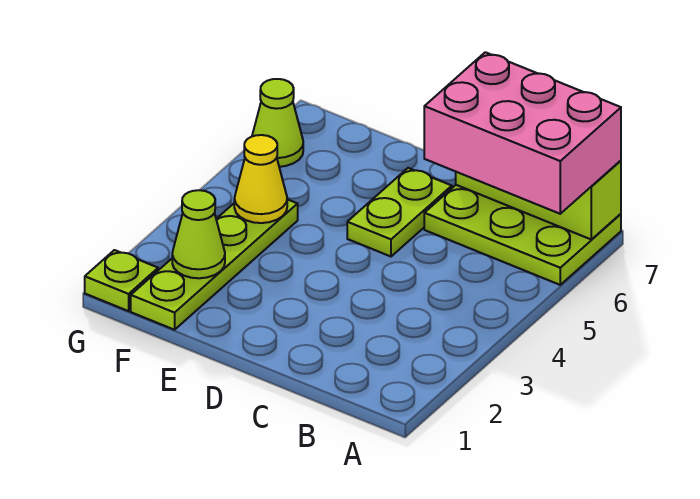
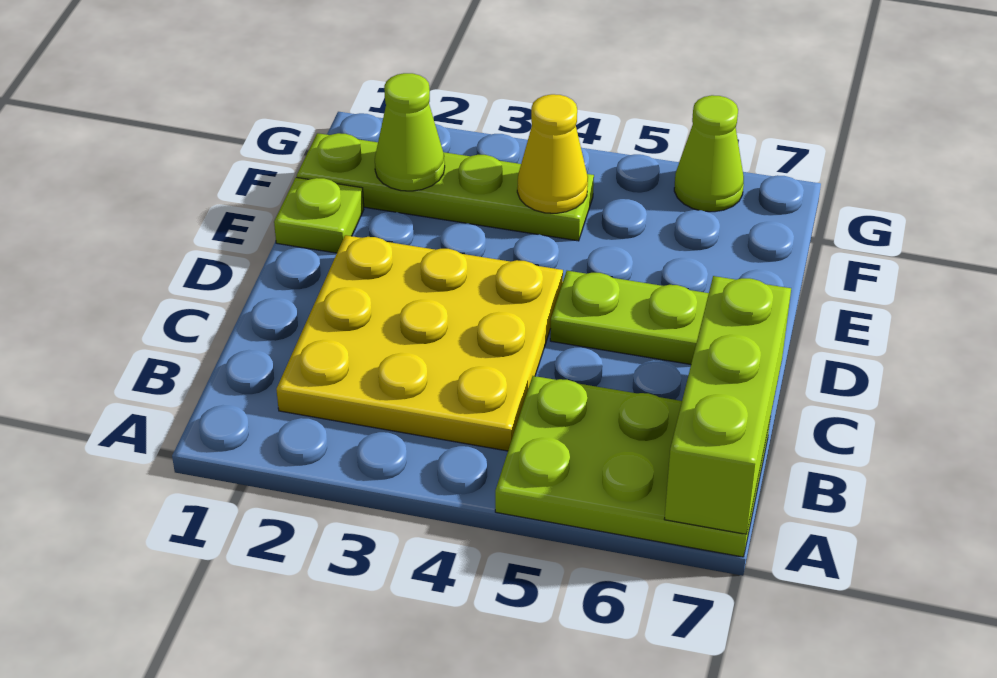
lime 2x3 plate [424,185,621,285] -> lime 2x3 plate turned to [495,376,770,557]
pink 2x3 brick [424,52,621,214] -> none
none -> yellow 3x3 plate [276,235,563,451]
lime 1x1 plate [85,250,158,311] -> lime 1x1 plate moved to [274,177,364,253]

